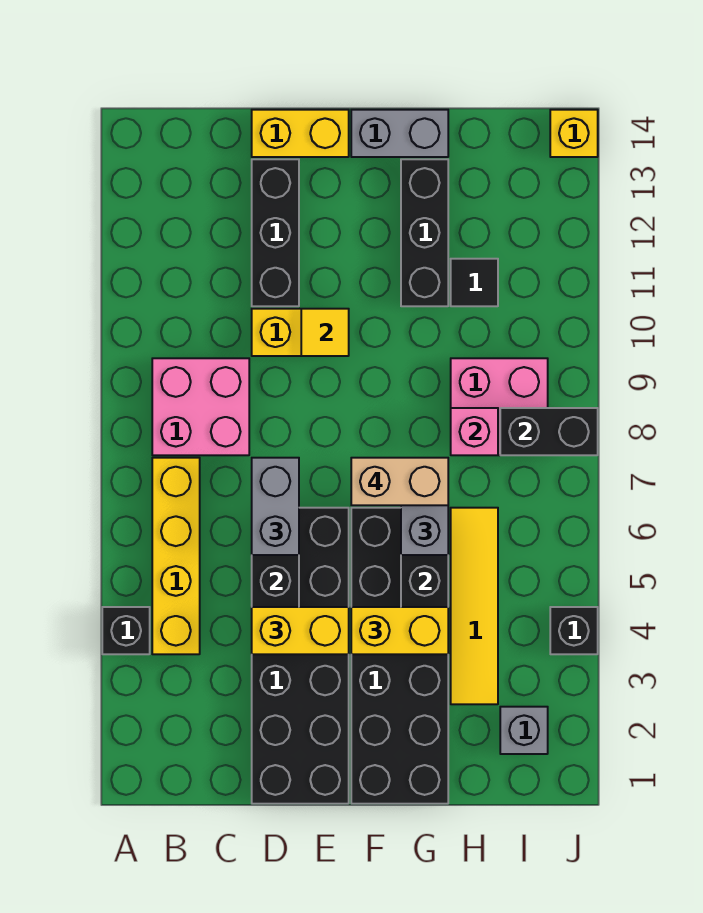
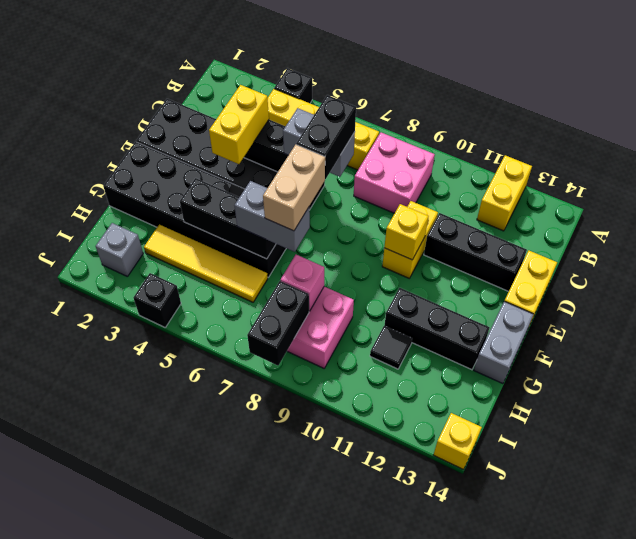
none -> black 1x2 brick [296,95,356,179]
yellow 1x1 tile [301,309,349,356] -> yellow 1x1 brick [384,204,428,260]
yellow 1x2 brick [351,607,448,654] -> yellow 1x2 brick moved to [477,155,532,231]

